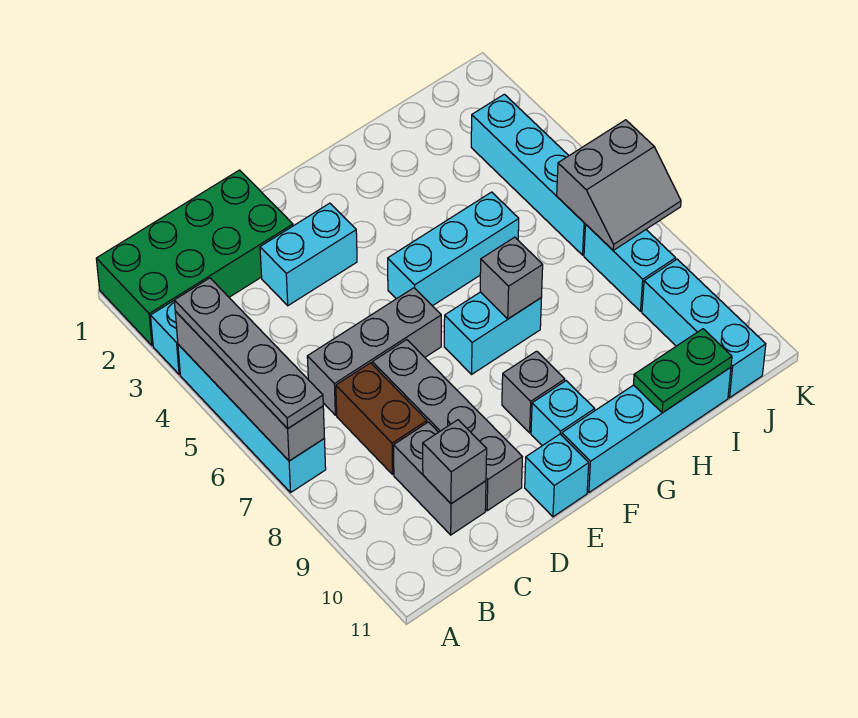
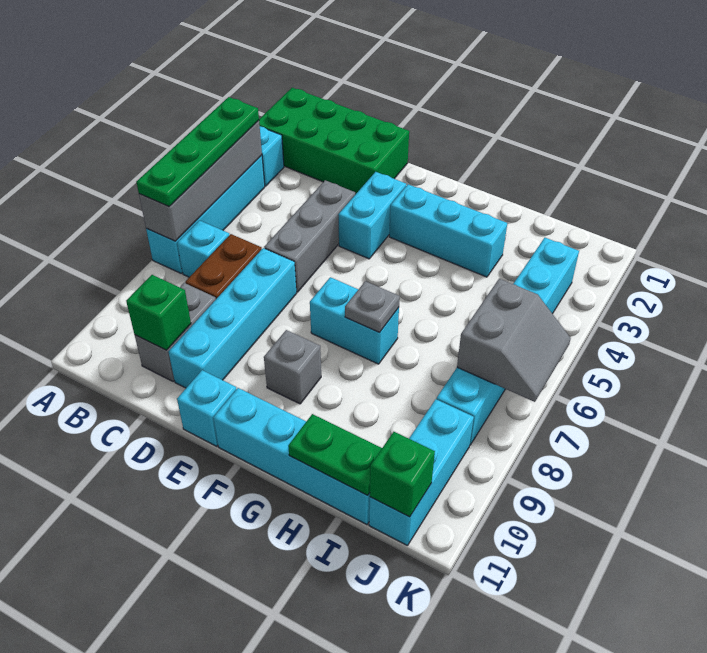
grey 1x4 plate [174,278,323,429] -> green 1x4 plate [136,97,259,206]
grey 1x3 brick [307,288,441,415] -> grey 1x3 brick turned to [264,180,355,292]
grey 1x1 brick [423,420,487,504] -> green 1x1 brick [126,275,191,350]
cyan 1x2 brick [260,203,357,306] -> cyan 1x2 brick turned to [338,172,406,259]
grey 1x4 brick [372,340,522,511] -> cyan 1x4 brick [169,248,297,388]
cyan 1x3 brick [388,192,519,306] -> cyan 1x3 brick moved to [389,184,507,277]
cyan 1x1 brick [531,381,595,446] -> cyan 1x1 brick moved to [177,220,229,277]
grey 1x1 brick [480,237,543,319] -> grey 1x1 plate [345,281,400,333]
grey 2x2 slope [557,120,681,250] -> grey 2x2 slope turned to [457,279,571,402]
none -> green 1x1 brick [370,432,435,517]

